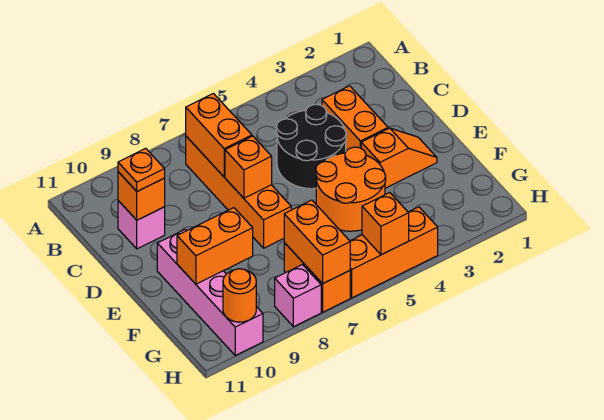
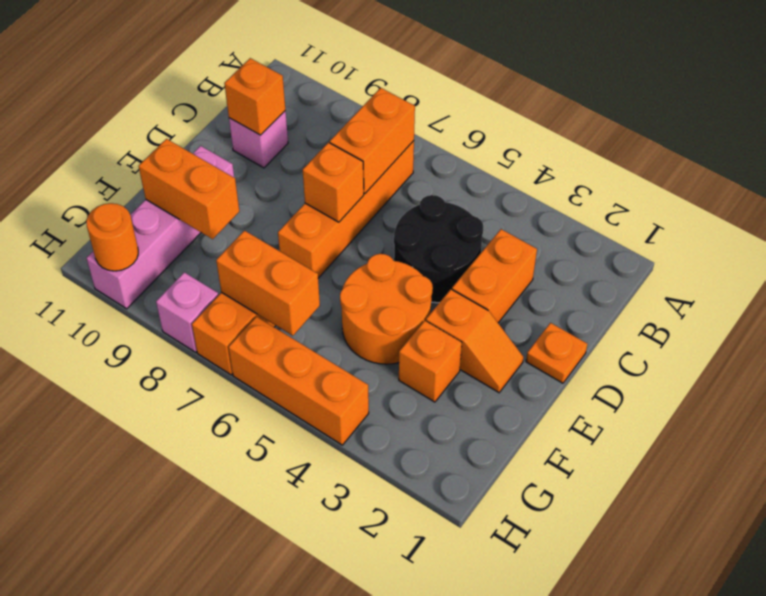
orange 1x1 plate [118,148,165,191] -> orange 1x1 plate moved to [526,323,588,383]
orange 1x2 brick [284,200,350,284] -> orange 1x2 brick turned to [216,231,320,336]
orange 1x1 brick [362,193,409,255] -> orange 1x1 brick moved to [399,321,462,402]

